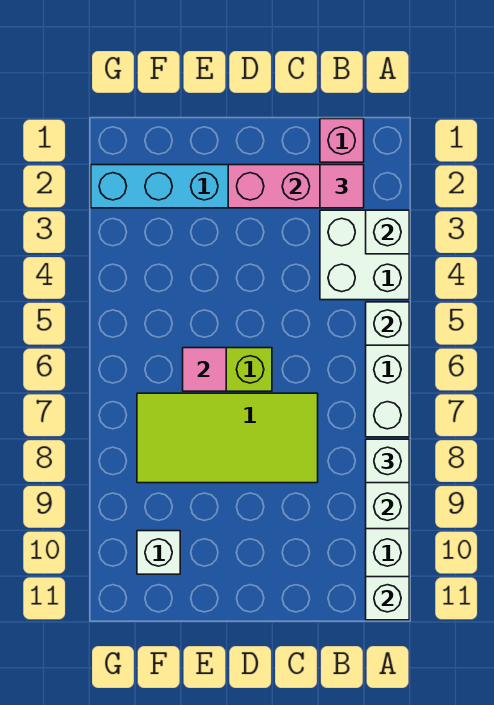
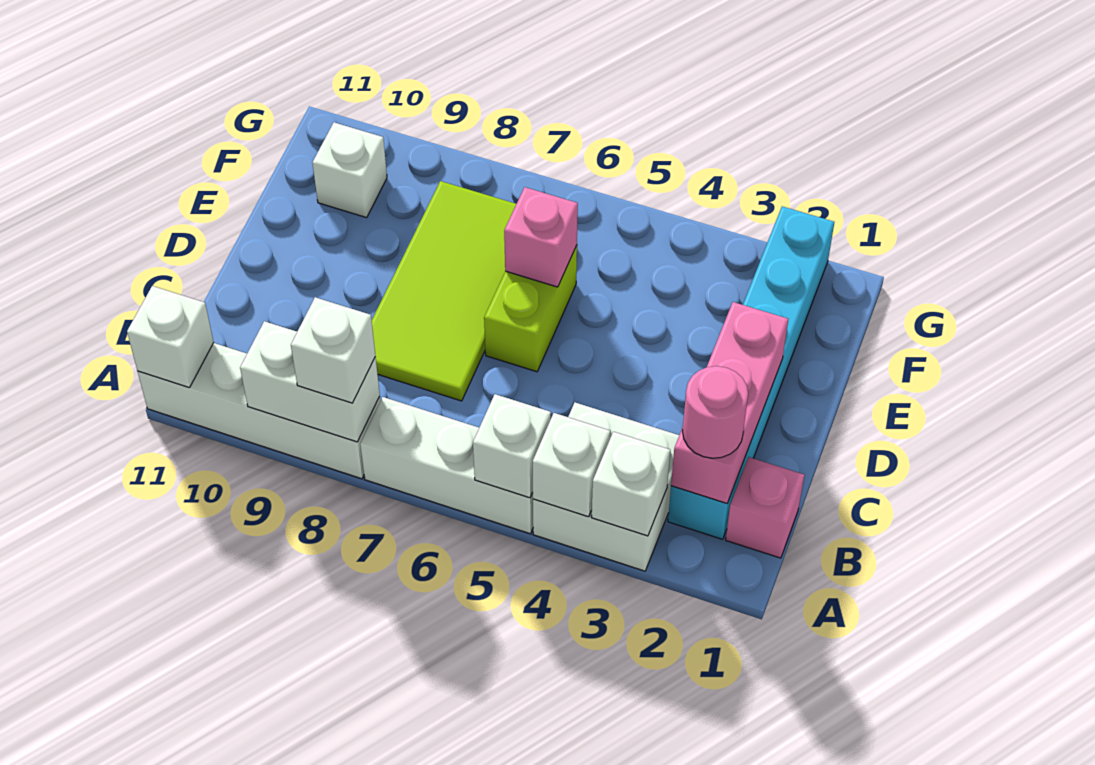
none -> white 1x1 brick [533,413,610,517]
pink 1x1 tile [320,165,364,208] -> pink 1x1 round brick [683,366,748,458]
pink 1x1 tile [183,348,226,391] -> pink 1x1 brick [504,187,578,287]

